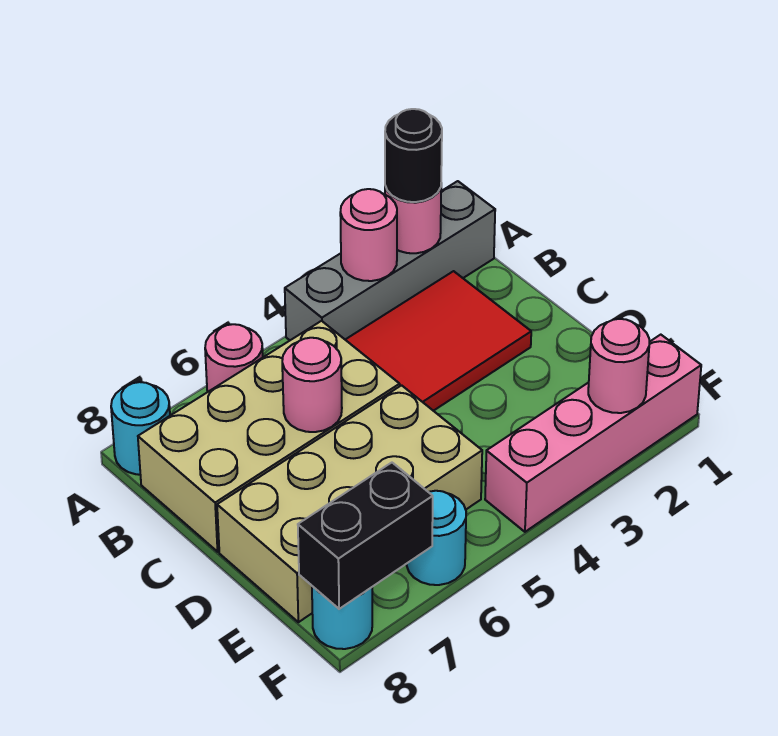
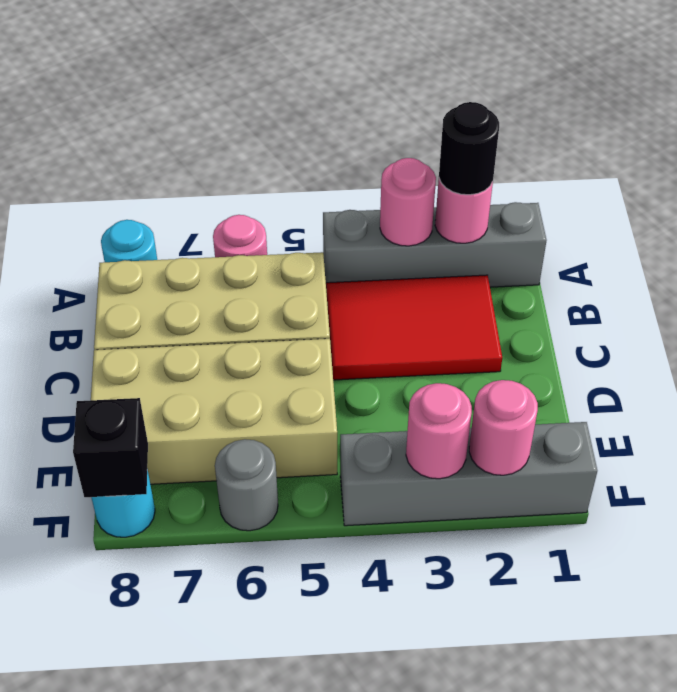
pink 1x1 round brick [282,338,342,432] -> pink 1x1 round brick moved to [406,383,472,479]
pink 1x4 brick [485,335,701,532] -> grey 1x4 brick [340,422,597,526]
cyan 1x1 round brick [406,491,466,585] -> grey 1x1 round brick [215,439,278,531]
black 1x2 brick [298,463,433,609] -> black 1x1 brick [73,398,148,497]

